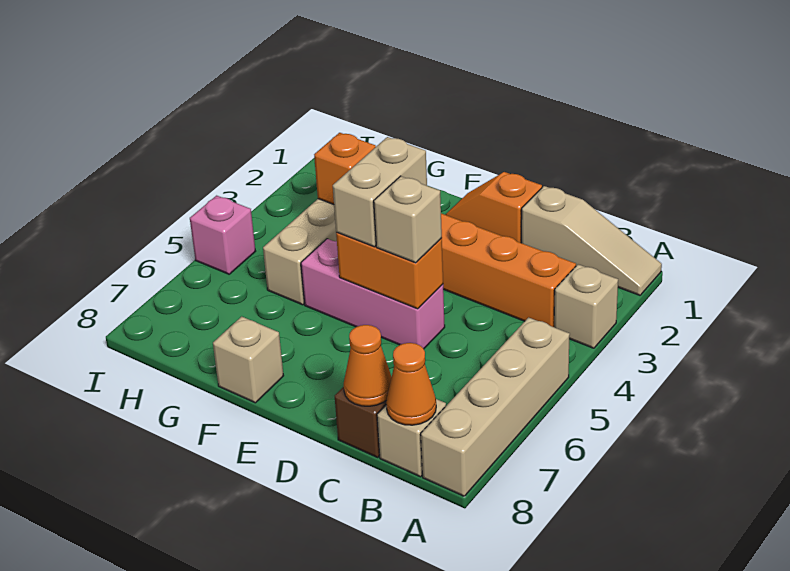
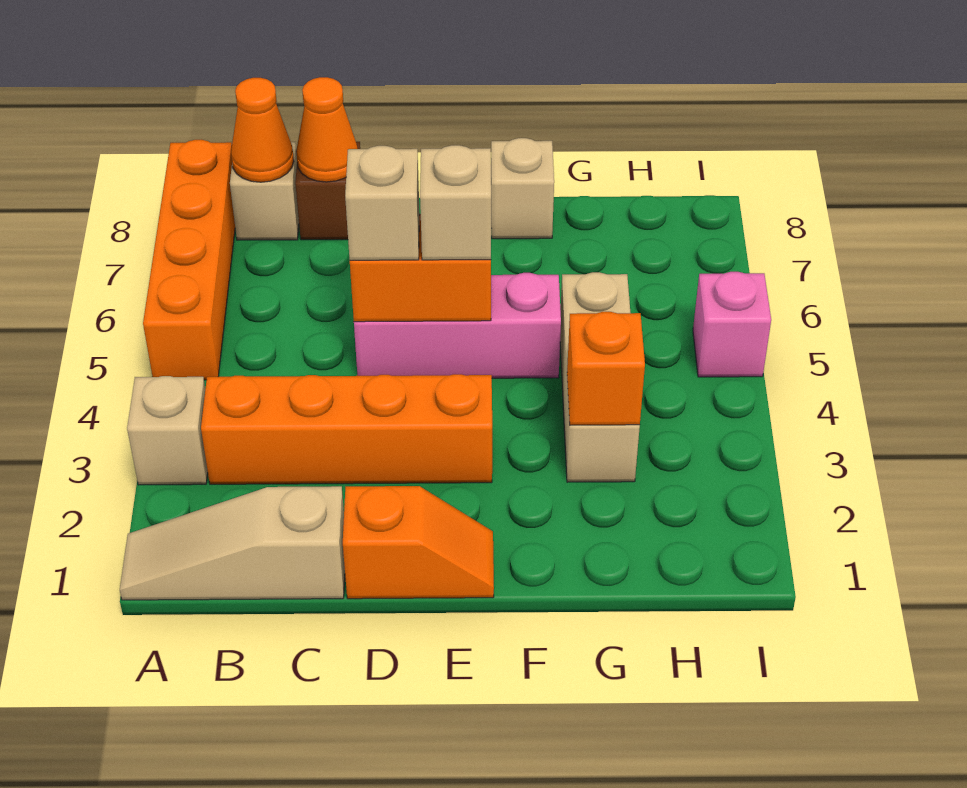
tan 1x4 brick [421,317,570,496] -> orange 1x4 brick [143,140,235,380]
tan 1x2 brick [333,137,427,247] -> tan 1x1 brick [420,145,491,260]

